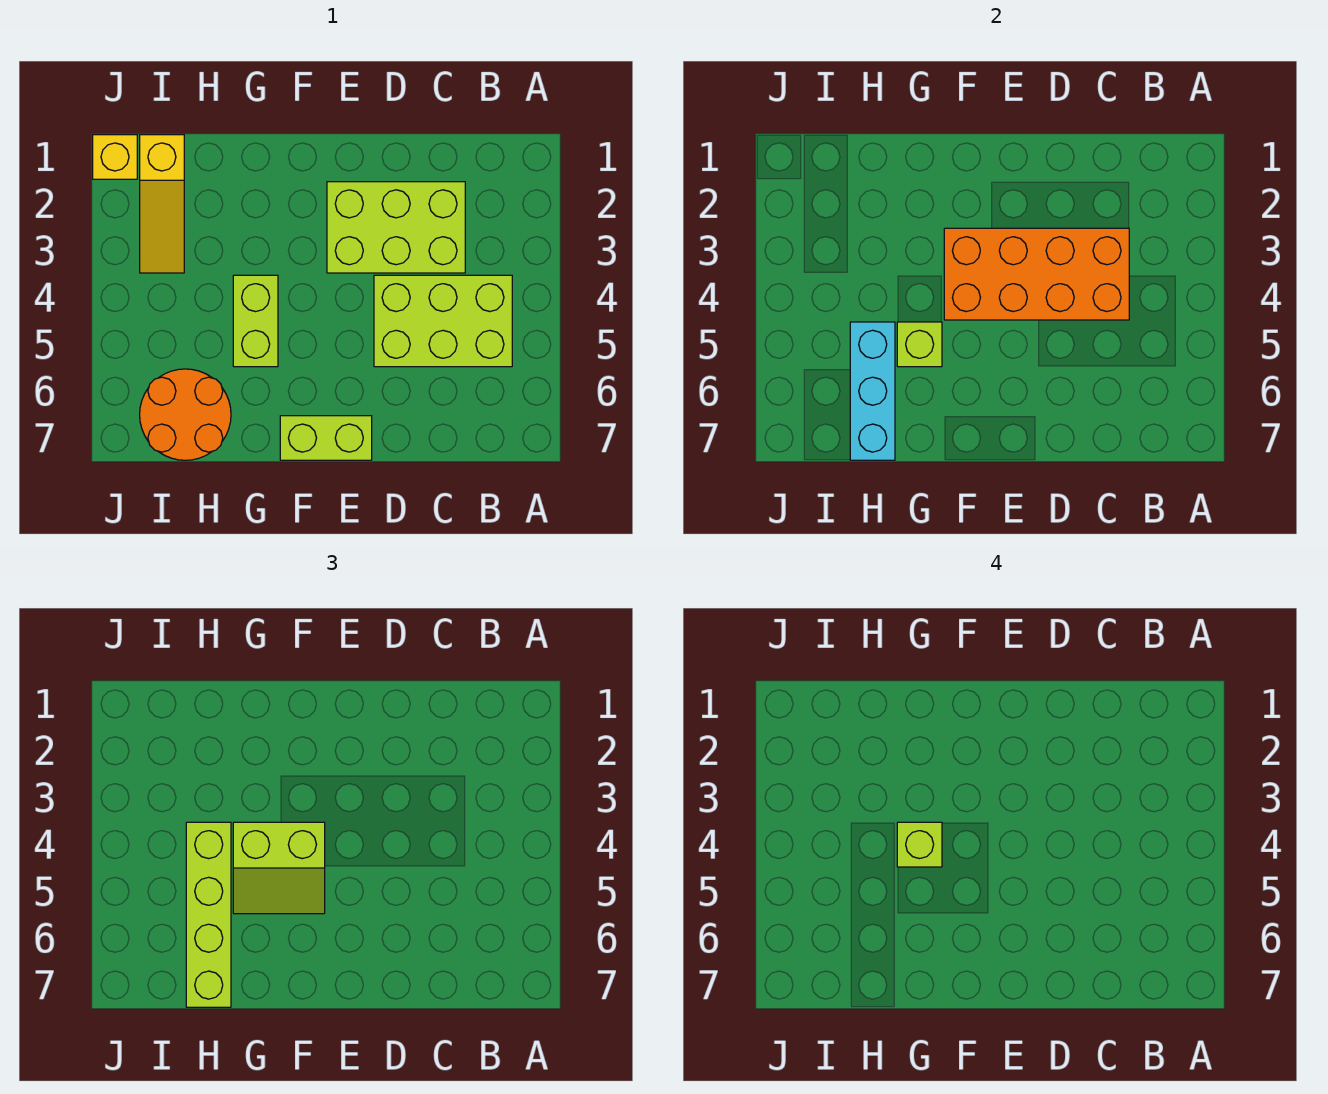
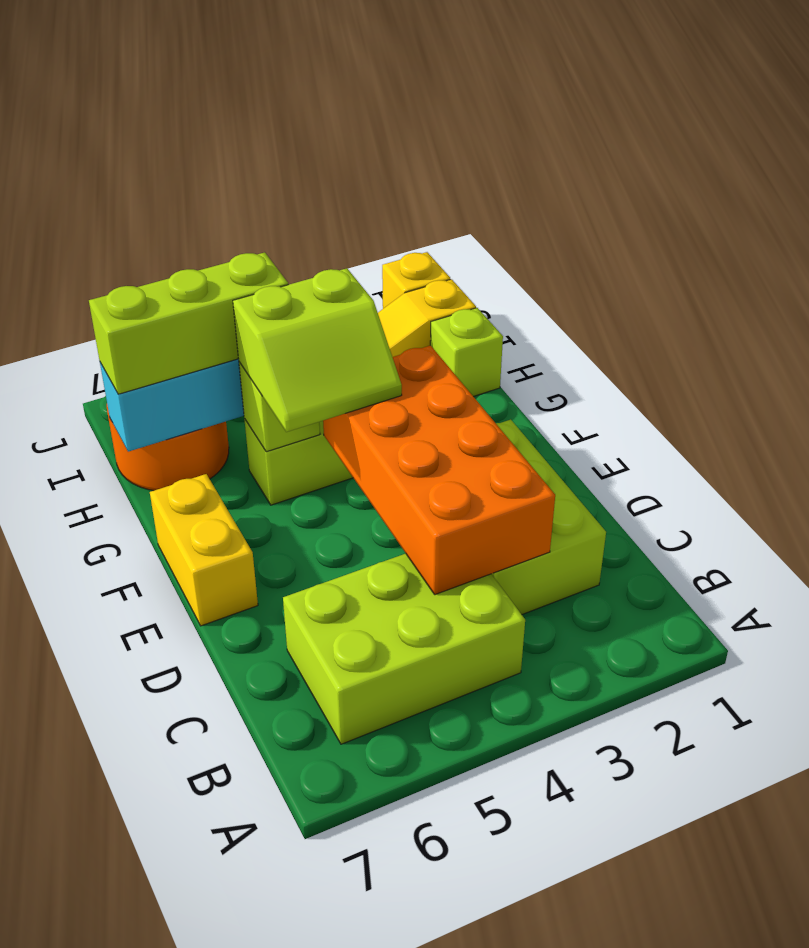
lime 2x3 brick [374,275,512,367] -> lime 2x3 brick turned to [283,554,525,744]
lime 1x2 brick [280,416,372,460] -> yellow 1x2 brick [150,474,258,626]
lime 2x2 slope [233,822,325,914] -> lime 2x2 slope turned to [233,268,402,432]
lime 1x1 brick [897,822,942,867] -> lime 1x1 brick moved to [430,308,503,397]
lime 1x4 brick [186,822,231,1007] -> lime 1x3 brick [89,252,288,394]

